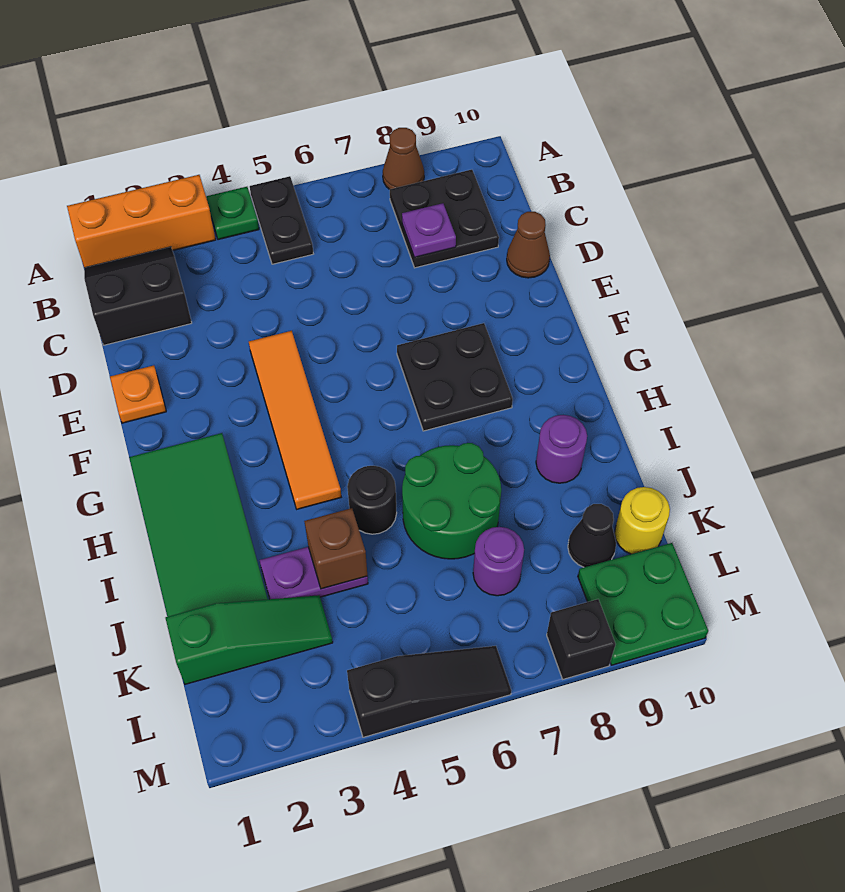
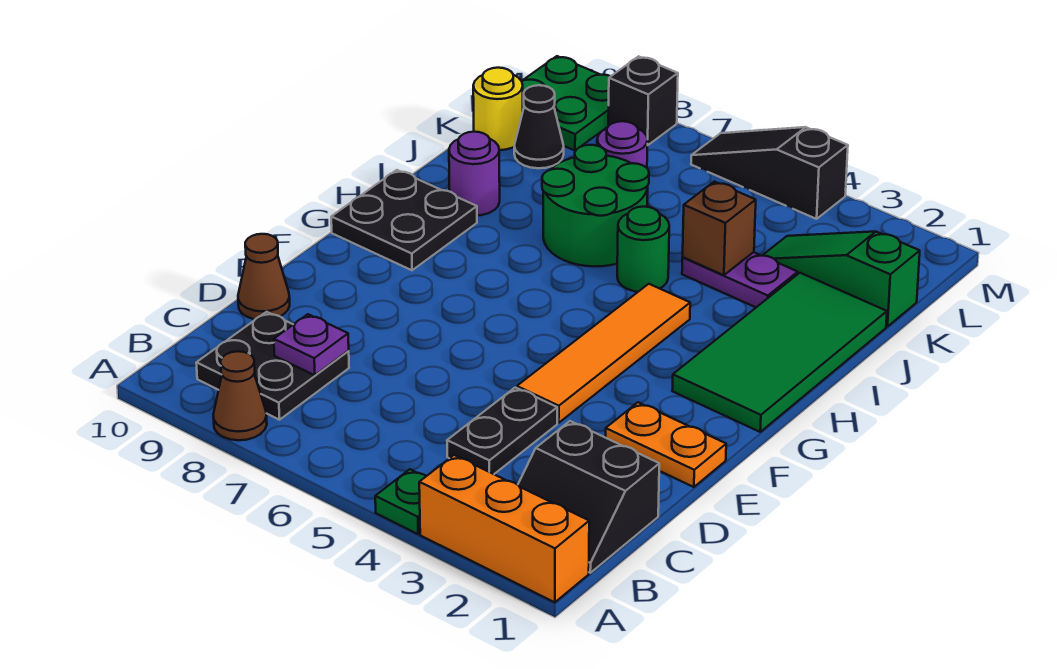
black 1x2 plate [250,176,313,264] -> black 1x2 plate moved to [447,387,557,474]
orange 1x1 plate [110,365,166,423] -> orange 1x2 plate [606,403,726,487]
black 2x2 plate [397,323,513,431] -> black 2x2 plate moved to [331,170,477,270]
black 1x1 round brick [347,466,397,534] -> green 1x1 round brick [617,207,669,292]

